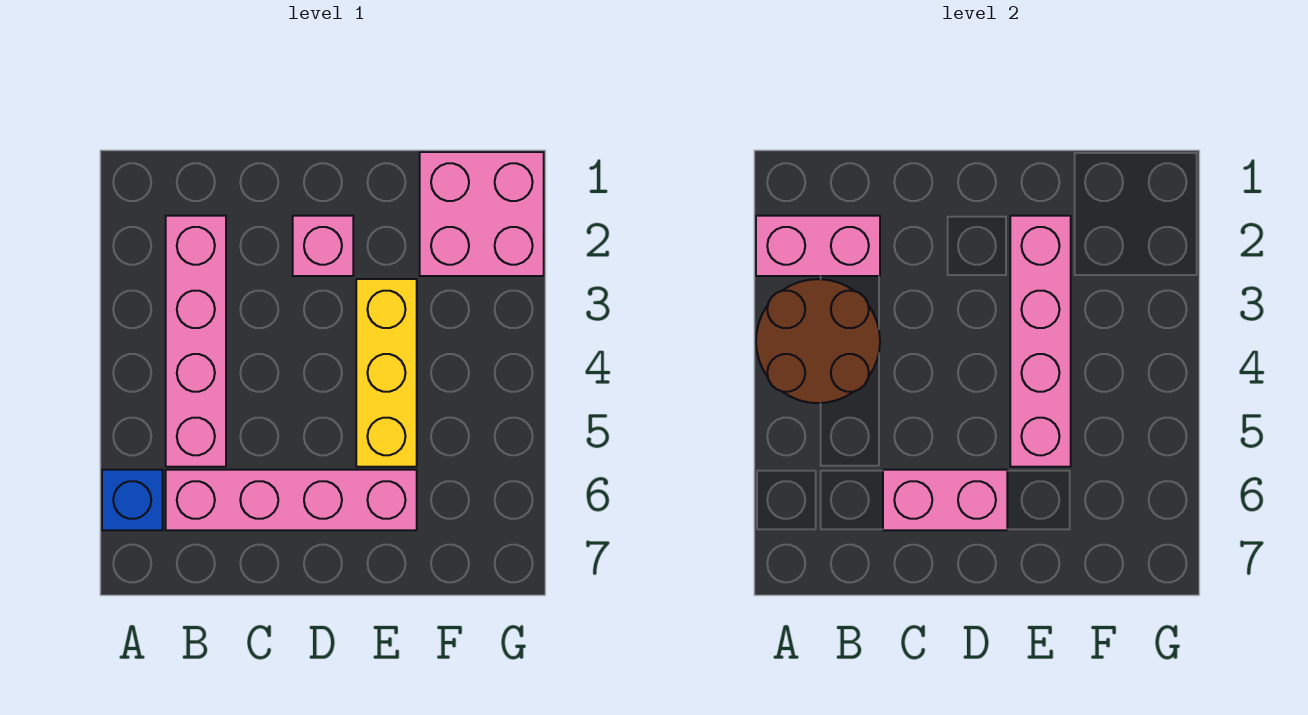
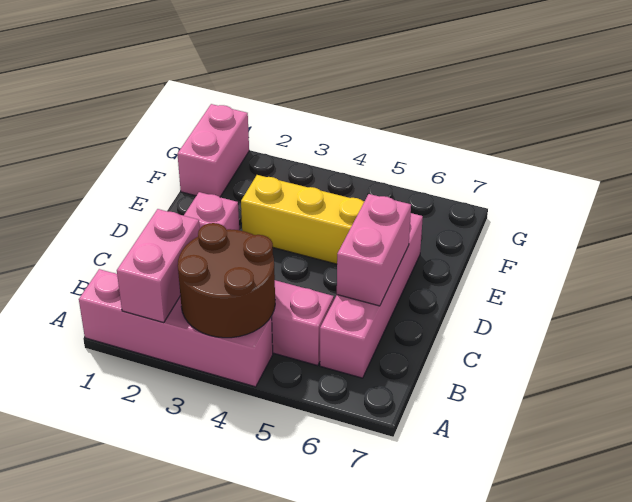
blue 1x1 brick [102,470,163,530] -> none
pink 1x4 brick [1010,216,1071,467] -> pink 1x4 brick moved to [79,269,273,387]
pink 2x2 brick [420,152,544,276] -> pink 1x2 brick [178,104,249,197]

